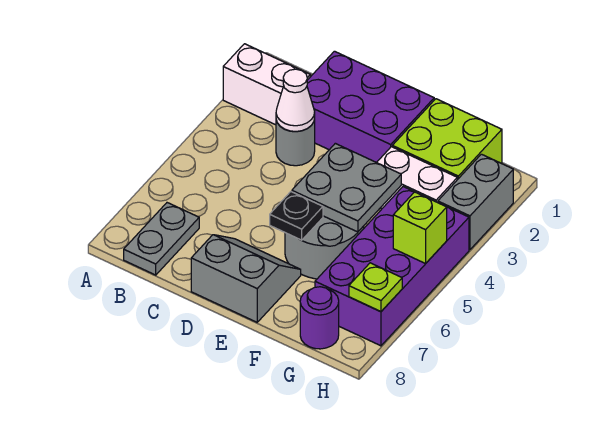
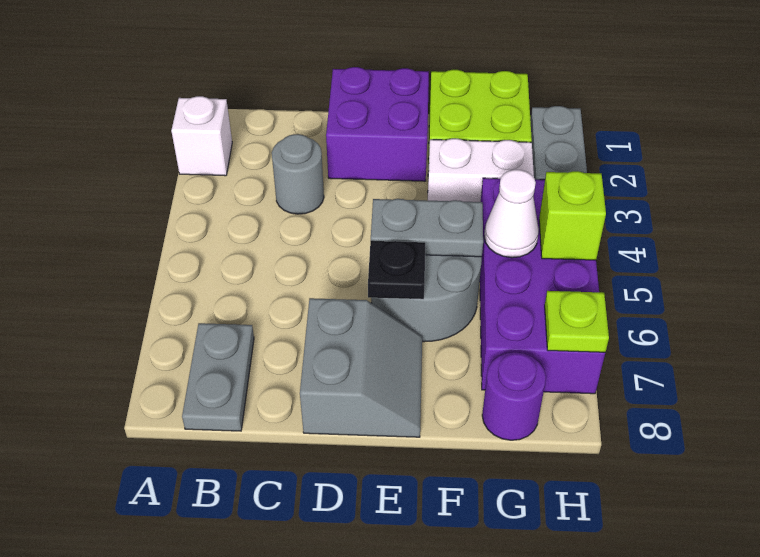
white 1x2 brick [223,44,310,125] -> white 1x1 brick [171,96,232,176]
purple 2x3 brick [307,51,434,163] -> purple 2x2 brick [326,67,429,181]
white 1x1 cone [276,69,315,131] -> white 1x1 cone moved to [484,170,539,258]
grey 2x2 slope [191,235,301,322] -> grey 2x2 slope turned to [300,298,422,437]
grey 2x2 plate [292,143,401,232] -> grey 1x2 plate [371,199,483,257]

